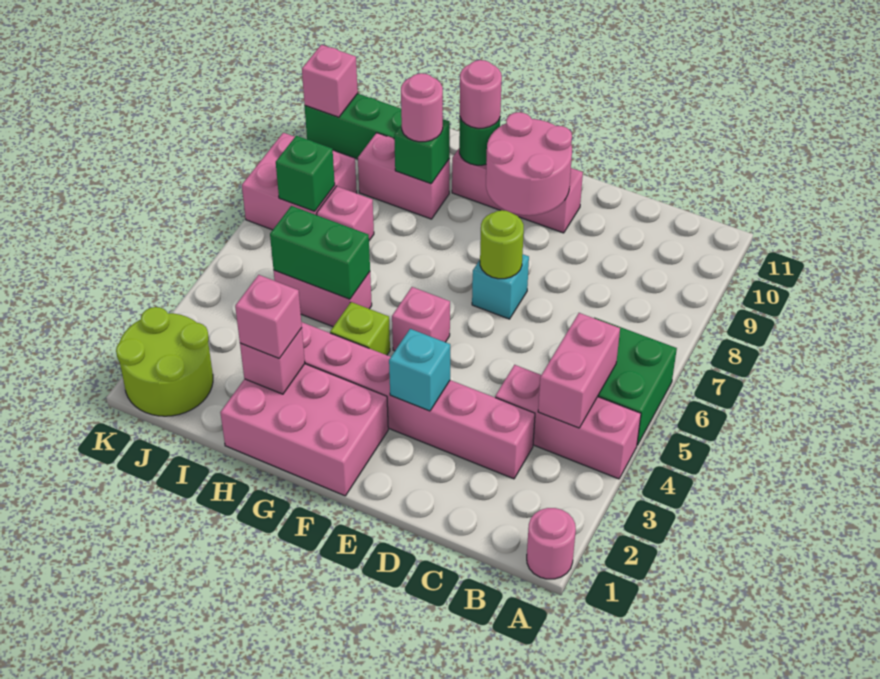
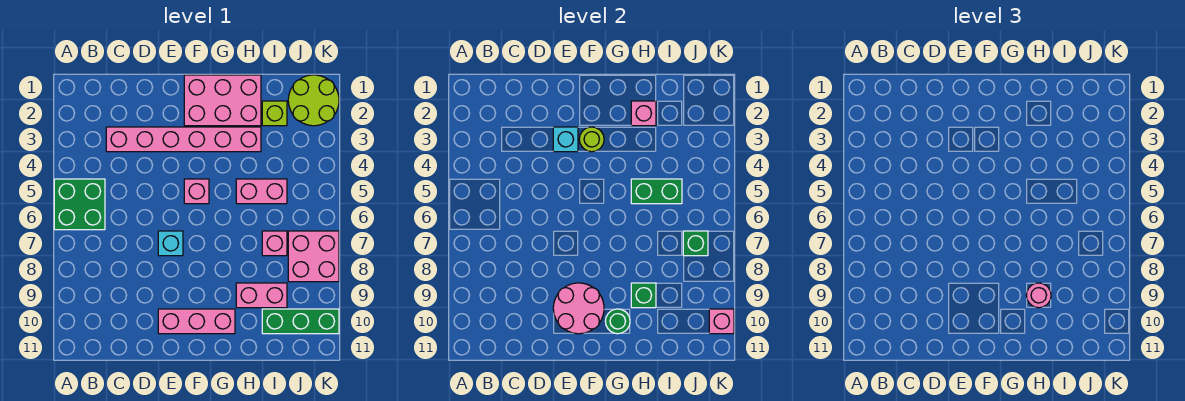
pink 1x1 round brick [527,508,576,579] -> none
pink 1x3 brick [495,365,641,479] -> none
pink 1x2 brick [538,313,620,428] -> none
lime 1x1 round brick [480,210,524,279] -> lime 1x1 round brick moved to [579,127,604,152]
lime 1x1 brick [330,302,390,355] -> lime 1x1 brick moved to [262,101,287,126]
pink 1x1 round brick [460,60,502,128] -> none
pink 1x1 brick [235,275,302,358] -> none

